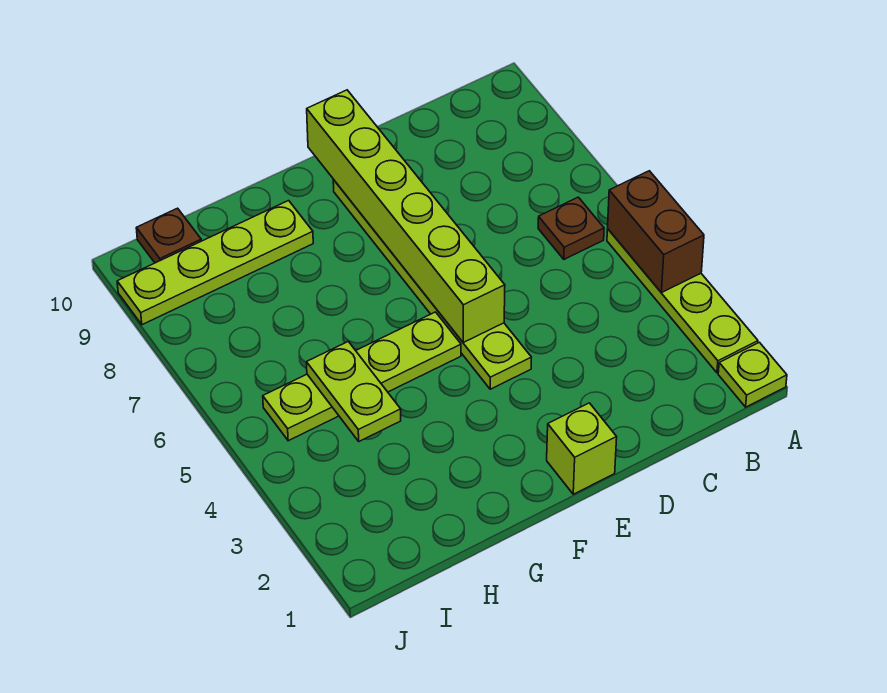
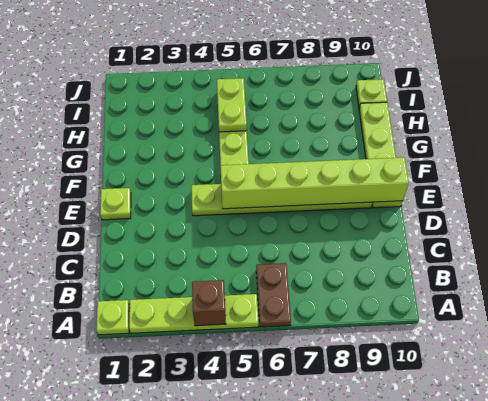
brown 1x2 brick [608,171,704,293] -> brown 1x1 brick [192,280,226,326]
brown 1x1 plate [538,197,604,259] -> brown 1x2 plate [256,263,291,327]
lime 1x1 brick [547,403,617,494] -> lime 1x1 plate [100,188,131,220]
lime 1x4 plate [117,201,313,325] -> lime 1x4 plate moved to [359,102,403,208]
lime 1x2 plate [306,342,401,441] -> lime 1x2 plate turned to [217,78,247,132]
brown 1x1 plate [136,208,201,263] -> lime 1x1 plate [356,79,387,108]

